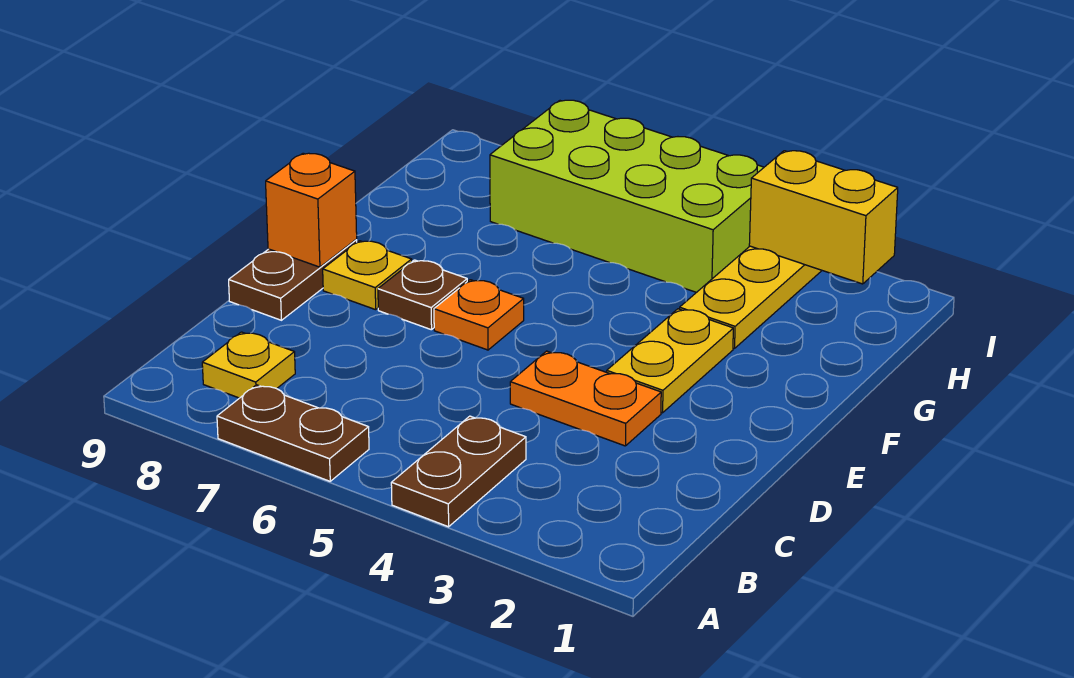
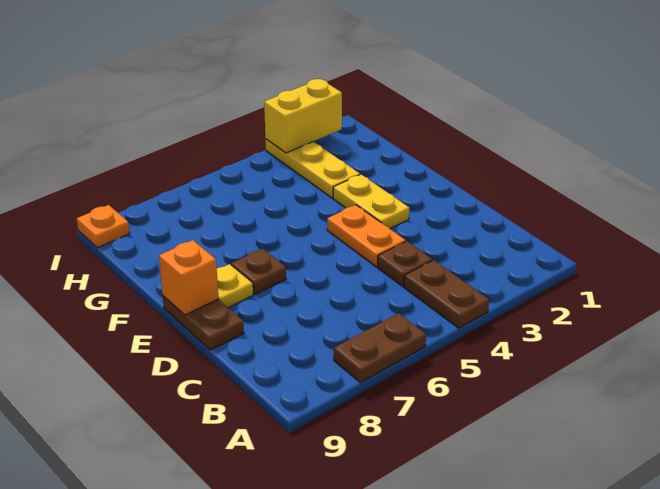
yellow 1x1 plate [202,332,295,398] -> none
none -> brown 1x1 plate [378,241,432,286]
orange 1x2 plate [510,351,661,446] -> orange 1x2 plate turned to [327,205,406,267]
orange 1x1 plate [434,280,524,350] -> orange 1x1 plate moved to [77,205,130,248]
lime 2x4 brick [490,100,764,293] -> none

